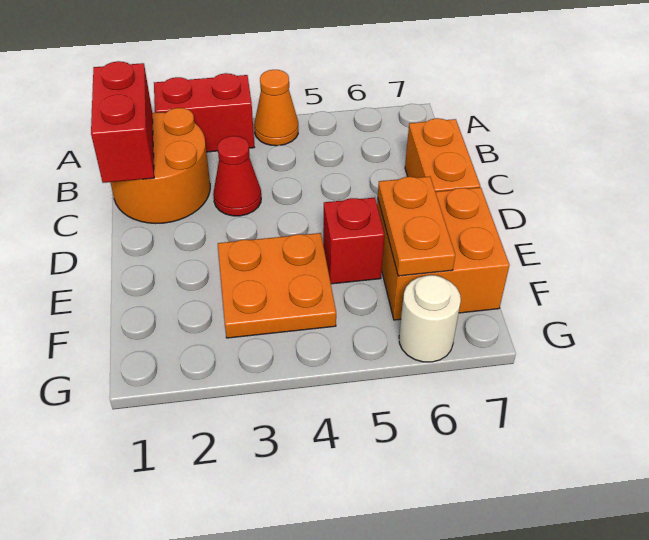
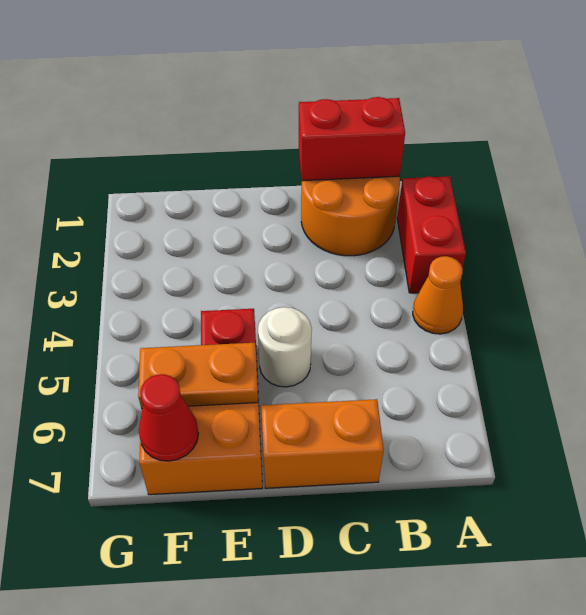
red 1x1 cone [213,136,261,216] -> red 1x1 cone moved to [139,374,199,461]
orange 2x2 plate [218,233,336,338] -> none
white 1x1 round brick [399,275,461,362] -> white 1x1 round brick moved to [258,307,312,387]

